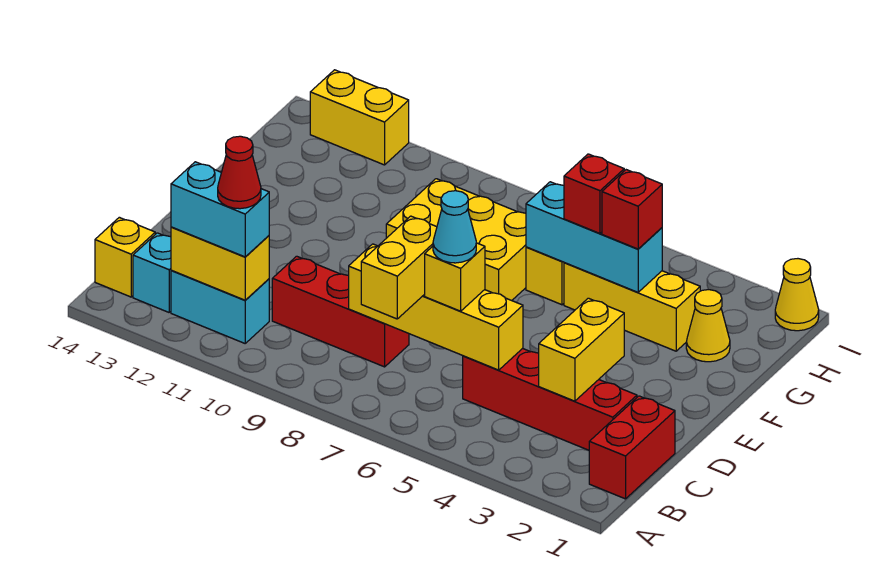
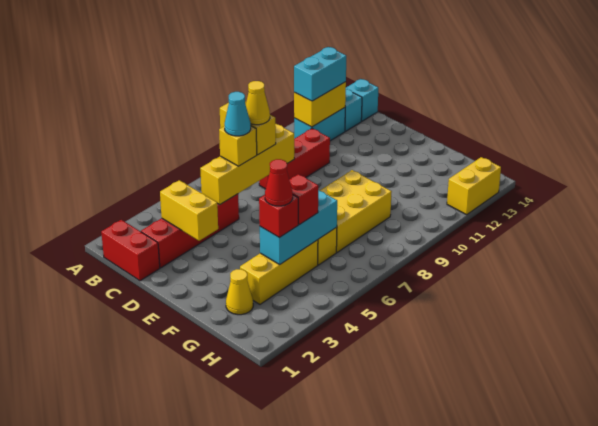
red 1x1 cone [218,136,261,209] -> red 1x1 cone moved to [265,159,293,206]
yellow 1x1 brick [95,217,155,297] -> cyan 1x1 brick [346,79,378,121]
yellow 1x1 cone [775,259,819,331] -> yellow 1x1 cone moved to [246,81,270,125]

